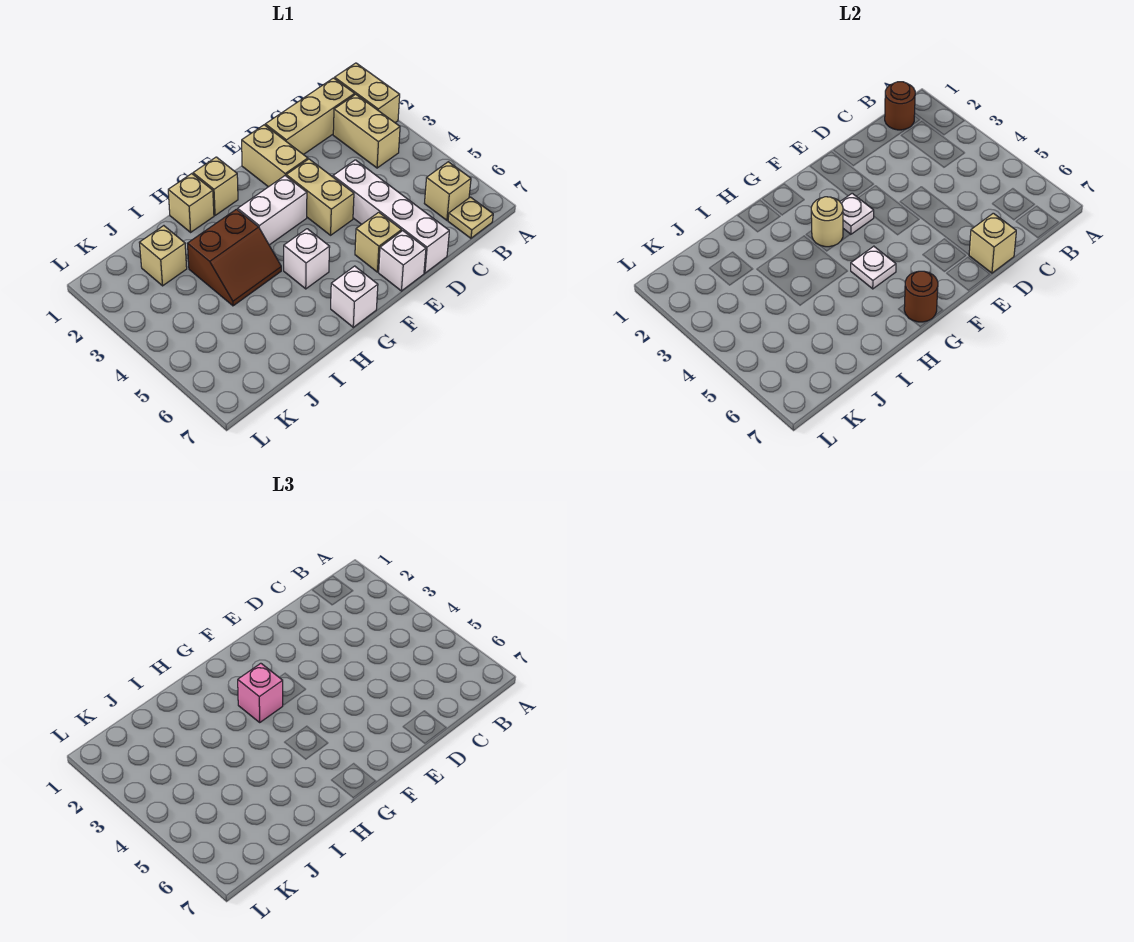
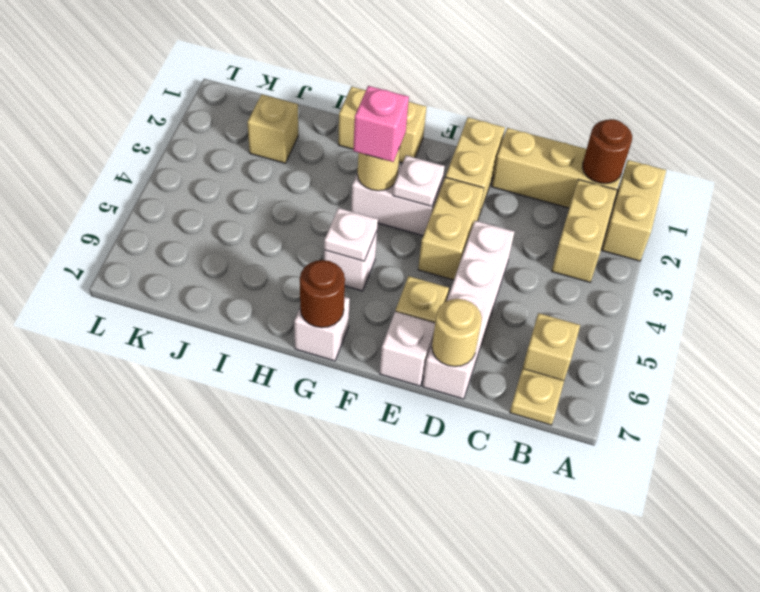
tan 1x1 brick [969,213,1016,273] -> tan 1x1 round brick [432,299,482,367]
brown 2x2 slope [188,209,281,306] -> none

